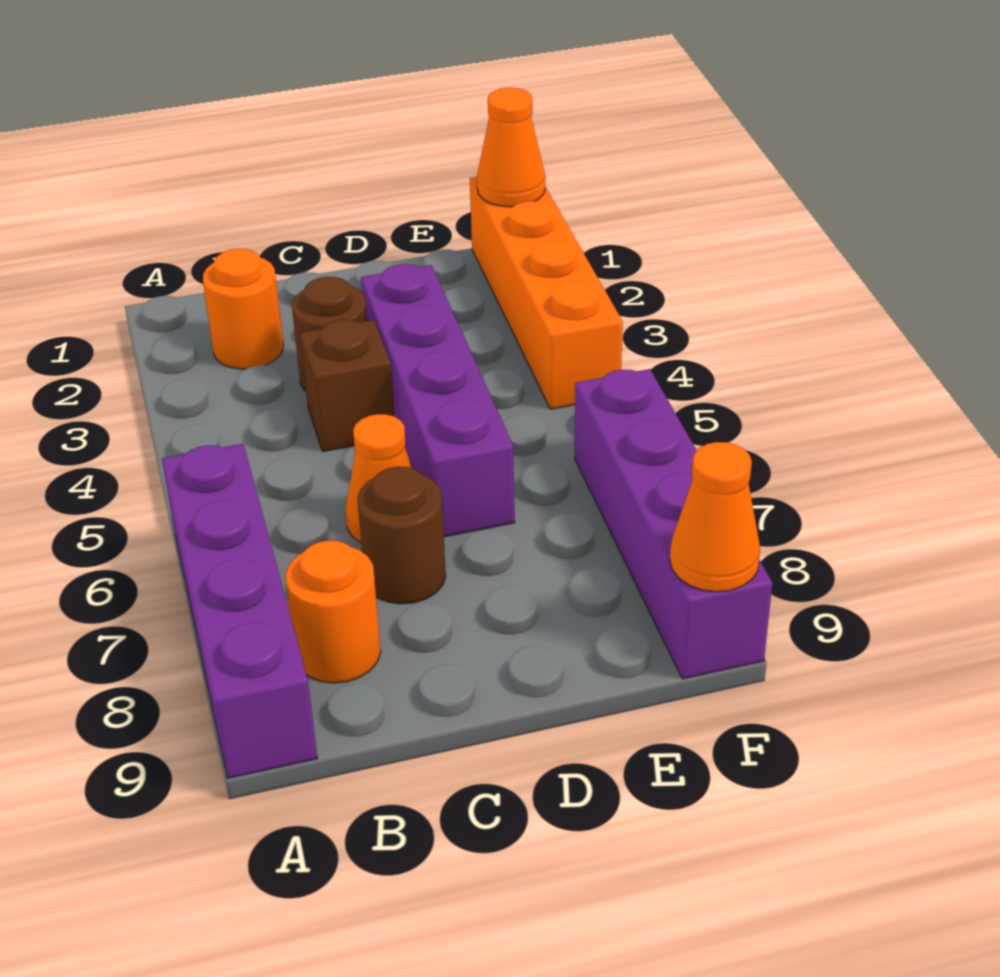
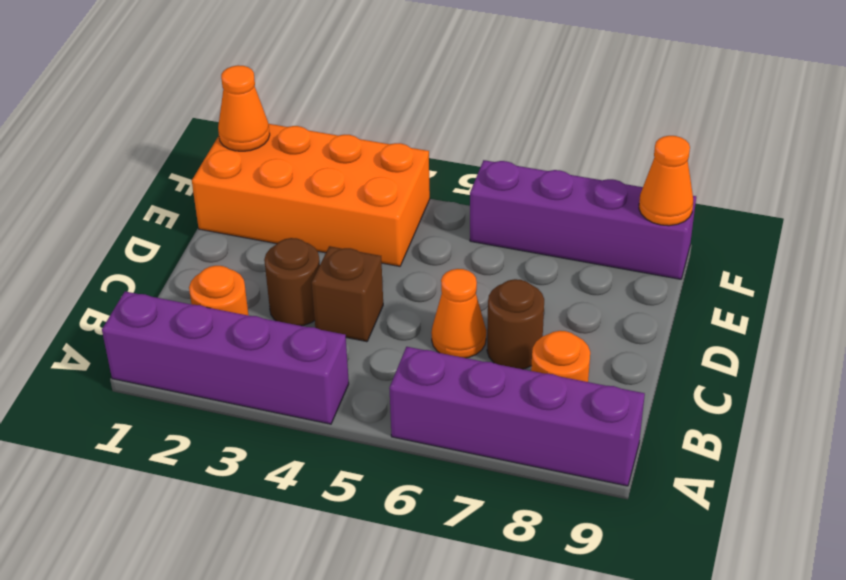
purple 1x4 brick [361,264,515,537] -> purple 1x4 brick moved to [102,291,349,424]
orange 1x4 brick [470,177,623,409] -> orange 2x4 brick [192,124,430,266]

